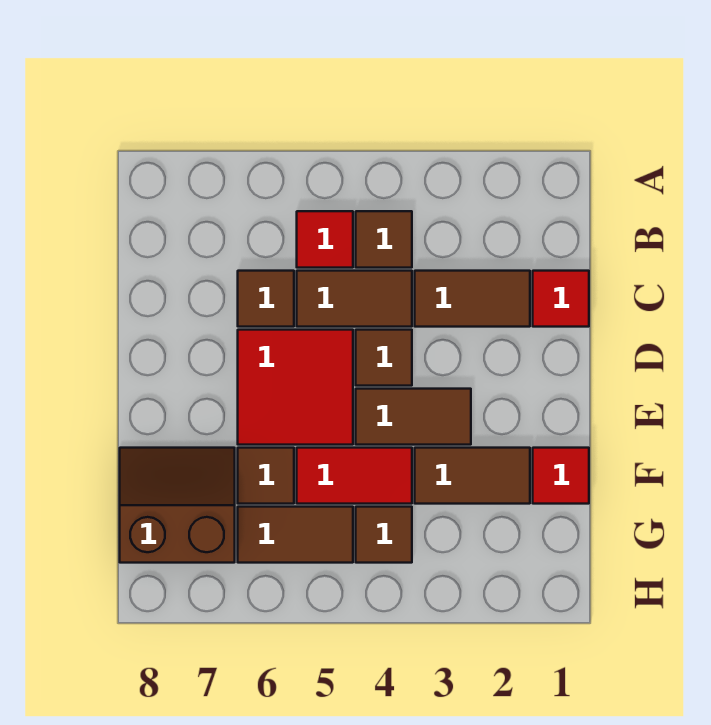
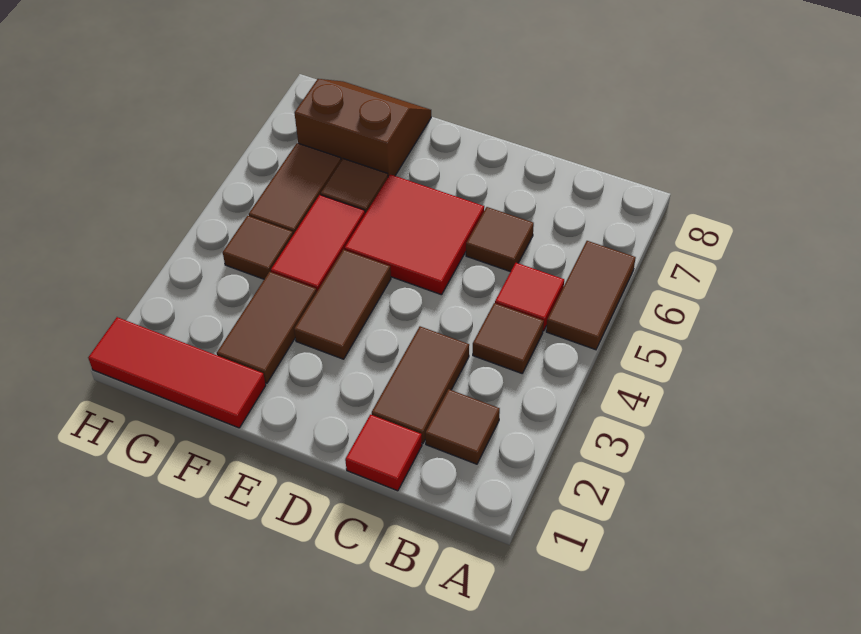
brown 1x2 tile [297,271,412,327] -> brown 1x2 tile moved to [546,241,636,350]
brown 1x1 tile [356,330,412,386] -> brown 1x1 tile moved to [425,389,500,464]
red 1x1 tile [533,448,589,504] -> red 1x3 tile [88,317,266,428]
brown 2x2 slope [120,448,235,563] -> brown 2x2 slope turned to [295,79,431,177]

